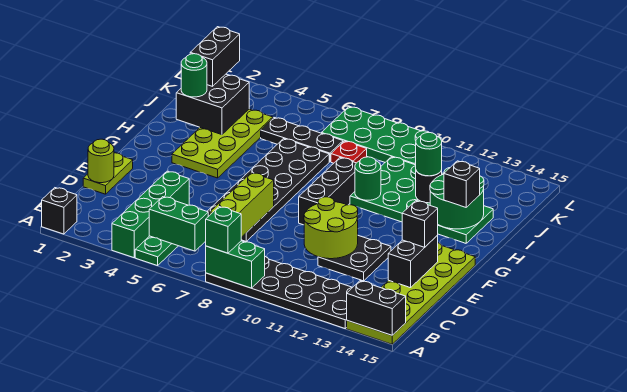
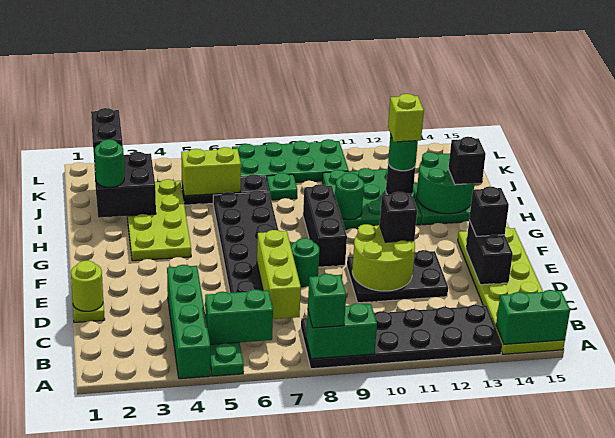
black 1x1 brick [42,188,77,234] -> black 1x1 brick moved to [380,192,417,242]
black 1x2 brick [347,281,406,335] -> green 1x2 brick [496,290,570,344]
black 2x2 plate [318,236,391,281] -> black 2x3 plate [347,250,448,303]
none -> green 1x1 round brick [291,238,319,287]
none -> lime 1x1 brick [388,94,424,142]
none -> lime 1x2 brick [181,147,241,196]
red 1x1 plate [331,141,367,163] -> green 1x1 plate [267,173,297,200]

